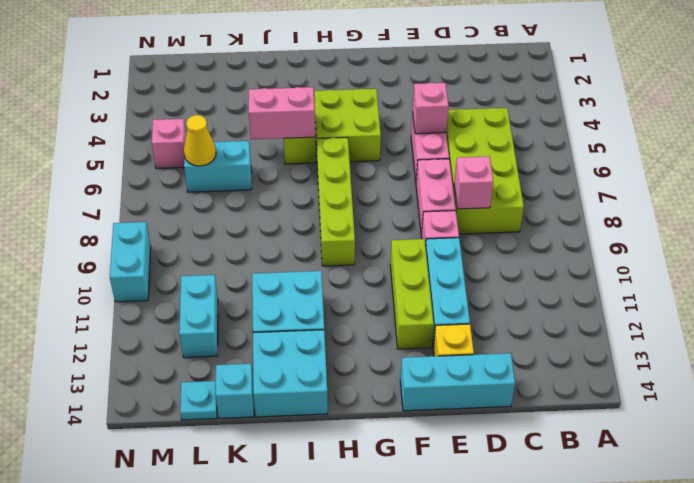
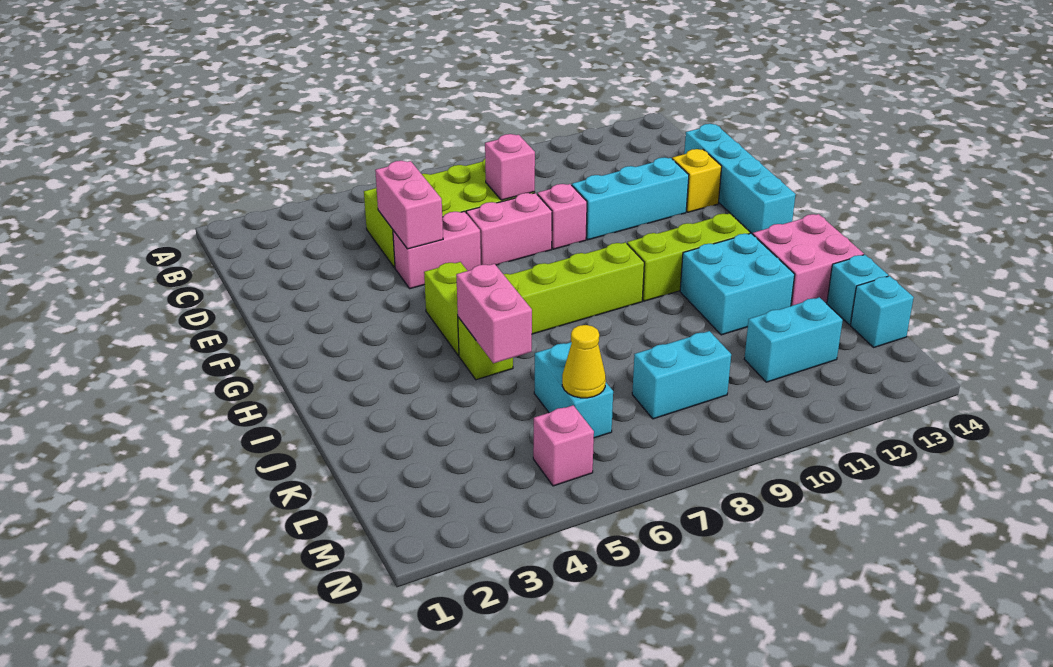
cyan 1x3 brick [400,353,515,411] -> cyan 1x4 brick [684,124,796,234]
pink 1x1 brick [413,83,449,134] -> pink 1x2 brick [375,161,443,249]
lime 1x3 brick [390,239,434,349] -> lime 1x3 brick moved to [627,213,750,301]
lime 2x2 brick [314,89,381,162] -> lime 1x2 brick [424,262,467,356]
cyan 2x2 brick [253,330,328,417] -> pink 2x2 brick [753,214,864,306]
cyan 1x1 plate [180,381,217,420] -> cyan 1x1 brick [850,276,914,347]
cyan 1x2 brick [110,222,151,302] -> cyan 1x2 brick moved to [632,331,731,419]

